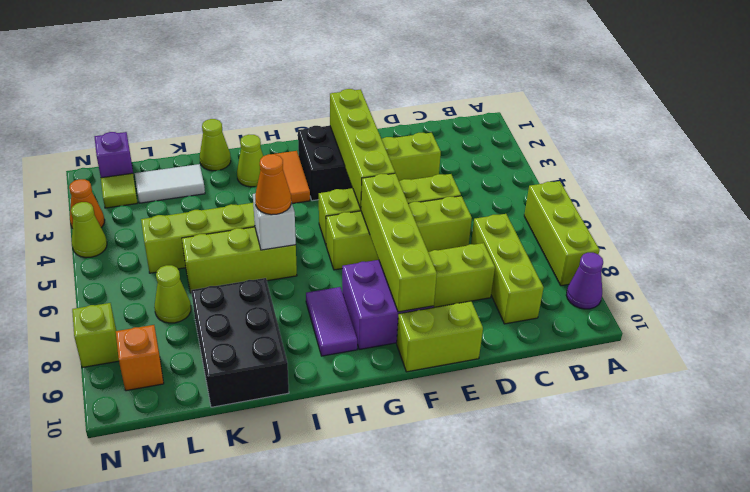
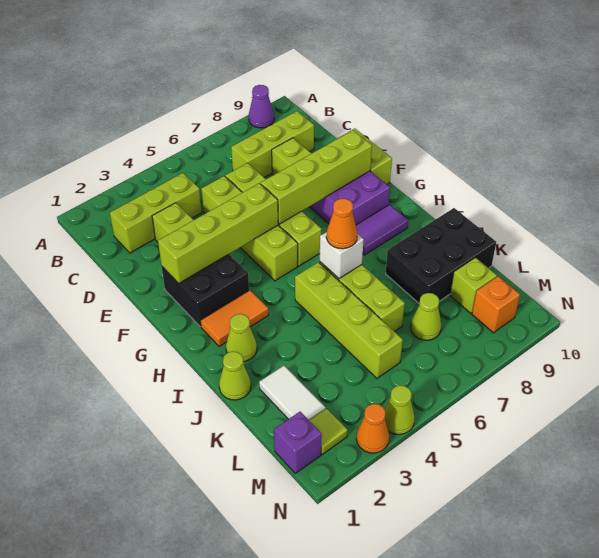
lime 1x3 brick [524,181,600,286] -> lime 1x3 brick moved to [110,173,202,253]
lime 1x1 brick [72,303,119,368] -> lime 1x1 brick moved to [450,258,497,313]

